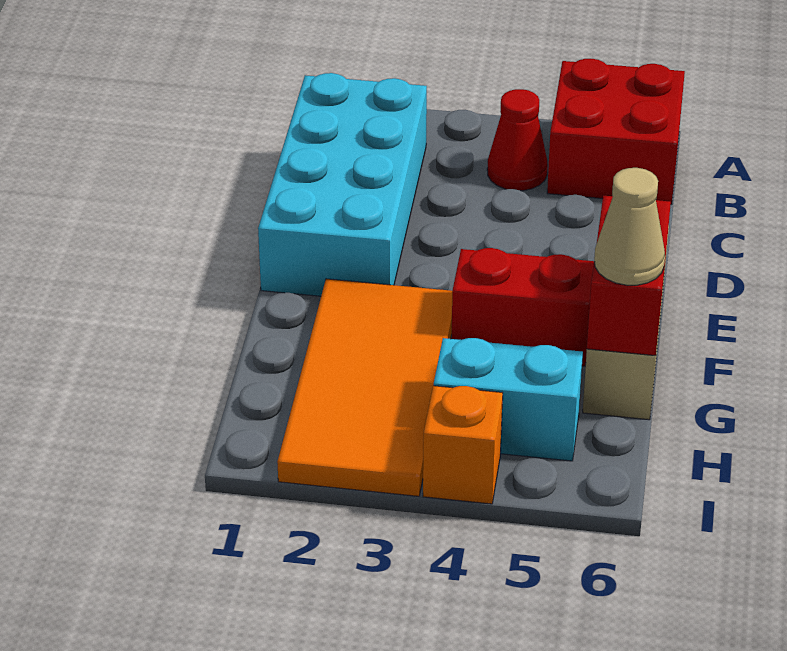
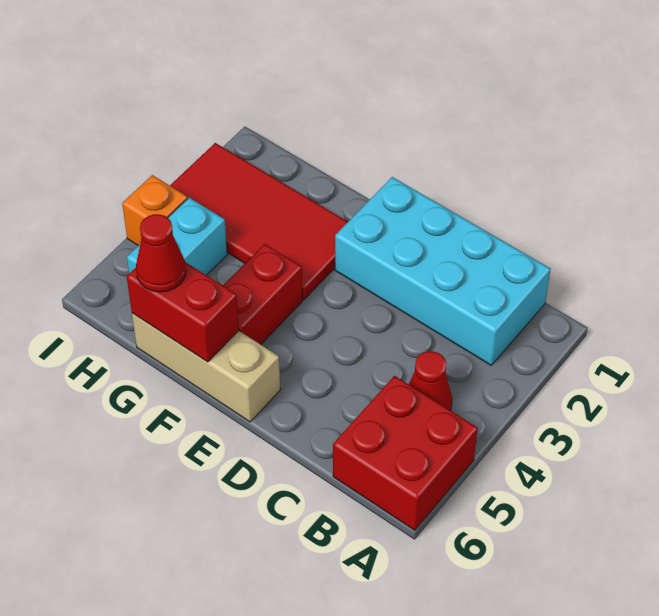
orange 2x4 tile [277,279,452,496] -> red 2x4 tile [170,143,348,300]
tan 1x1 cone [594,168,665,285] -> red 1x1 cone [136,214,186,292]

